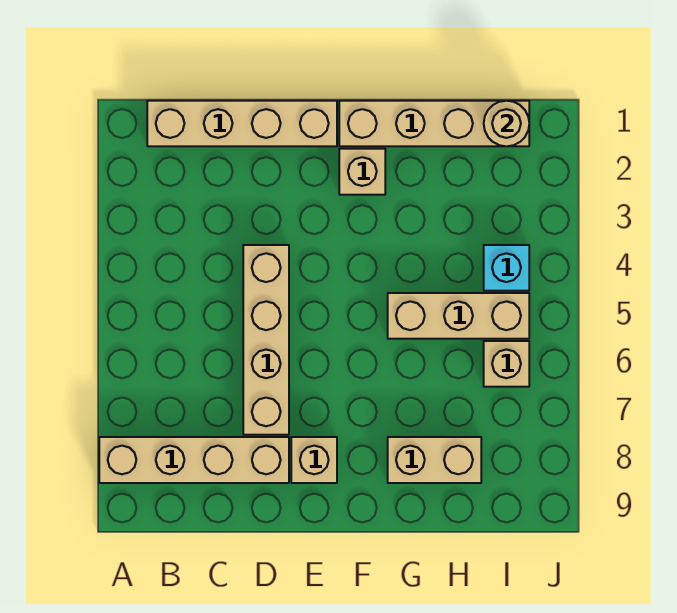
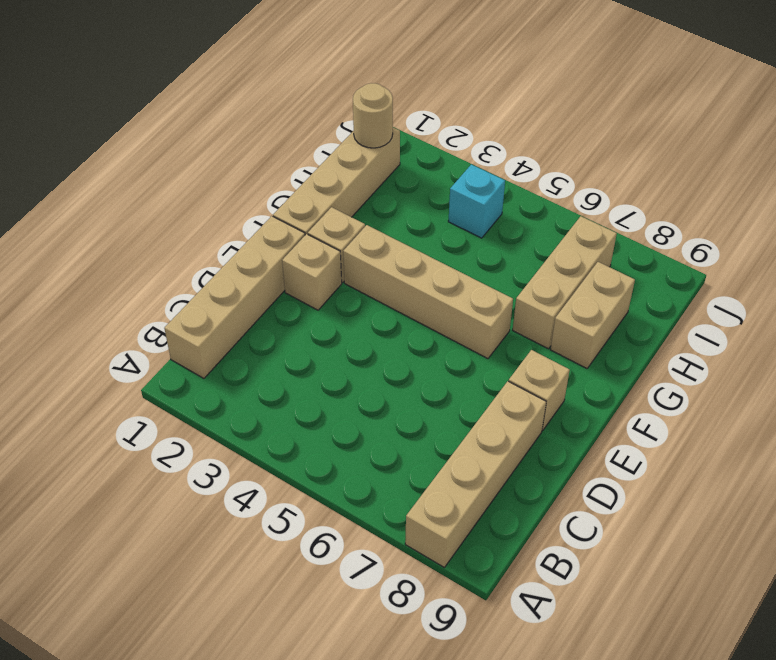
tan 1x4 brick [243,245,289,435] -> tan 1x4 brick moved to [343,225,513,359]
tan 1x3 brick [388,293,529,339] -> tan 1x3 brick moved to [513,216,617,349]
tan 1x1 brick [484,341,529,387] -> tan 1x1 brick moved to [282,234,342,310]

